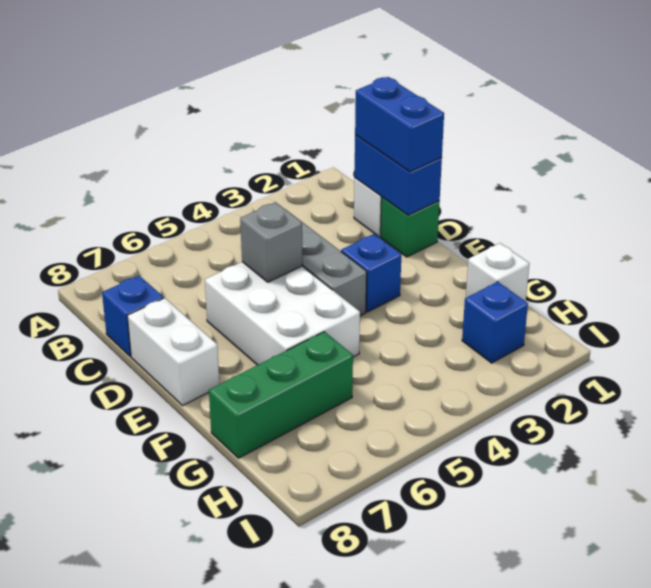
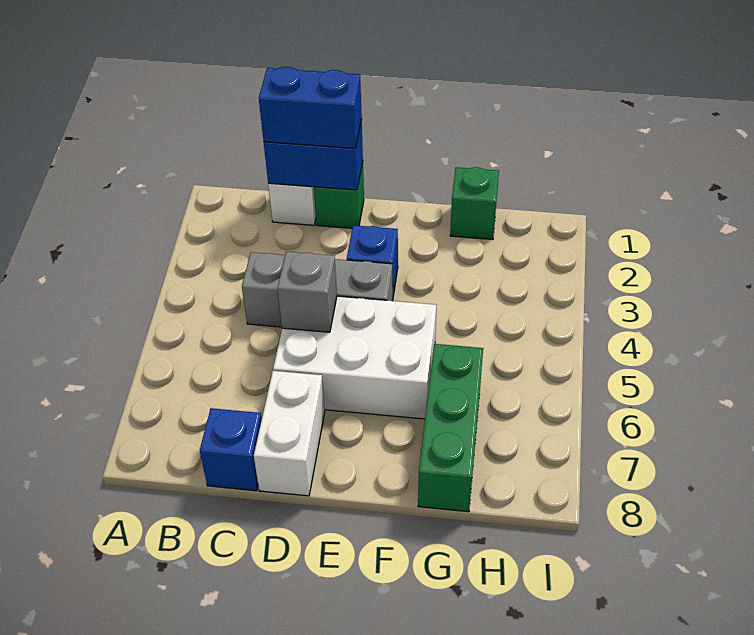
white 1x2 brick [127,298,219,406] -> white 1x2 brick turned to [254,371,325,496]
white 1x1 brick [466,243,529,301] -> green 1x1 brick [450,167,499,239]
blue 1x1 brick [462,282,528,363] -> none

